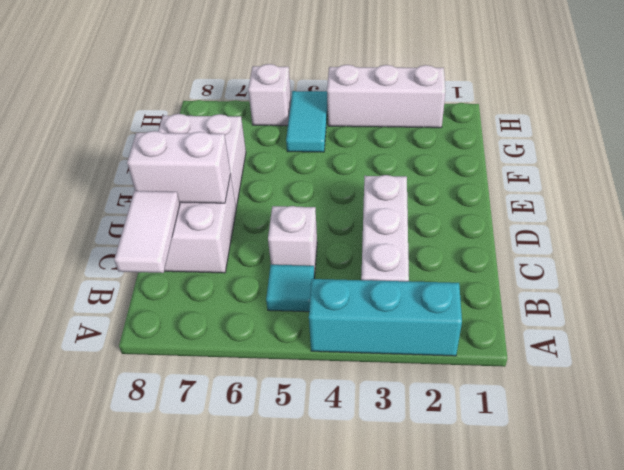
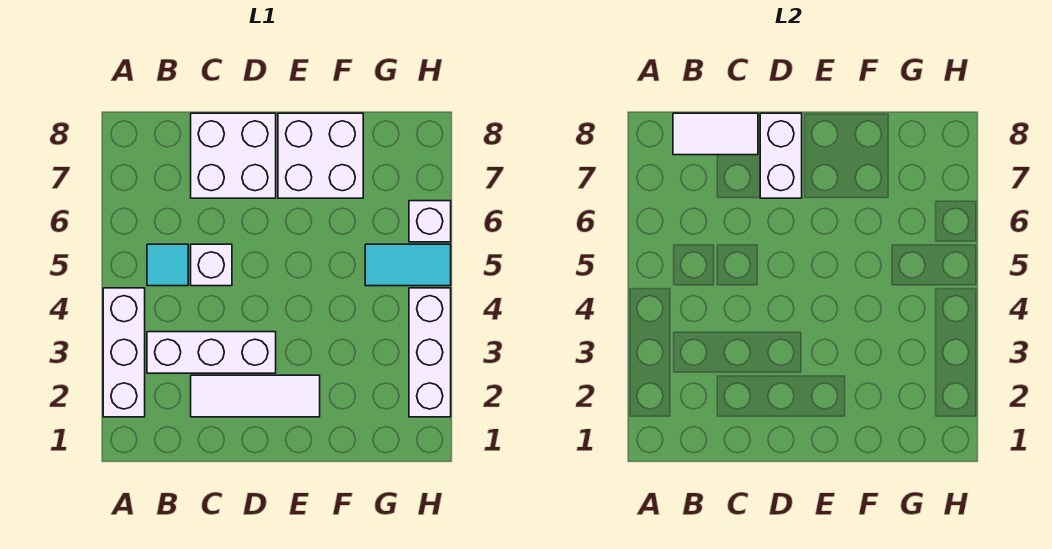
cyan 1x3 brick [309,279,462,356] -> white 1x3 brick [103,288,145,417]
none -> white 1x3 tile [191,375,320,417]

